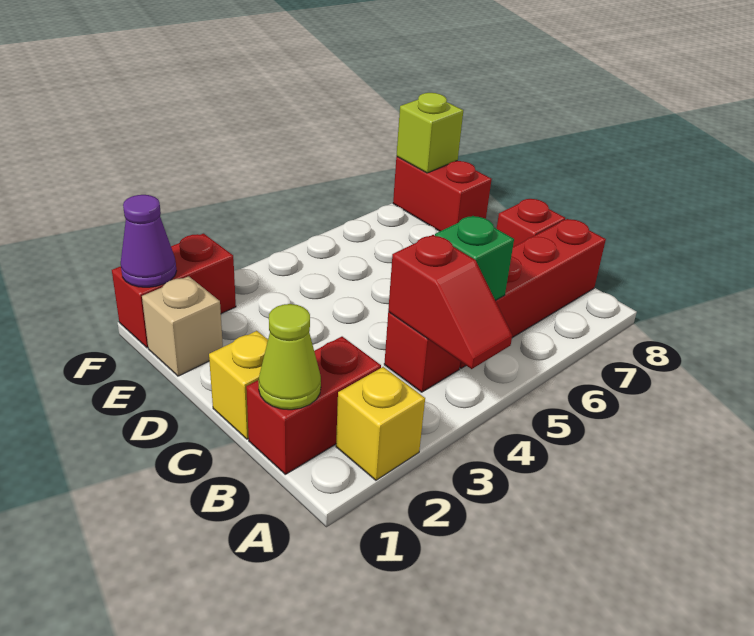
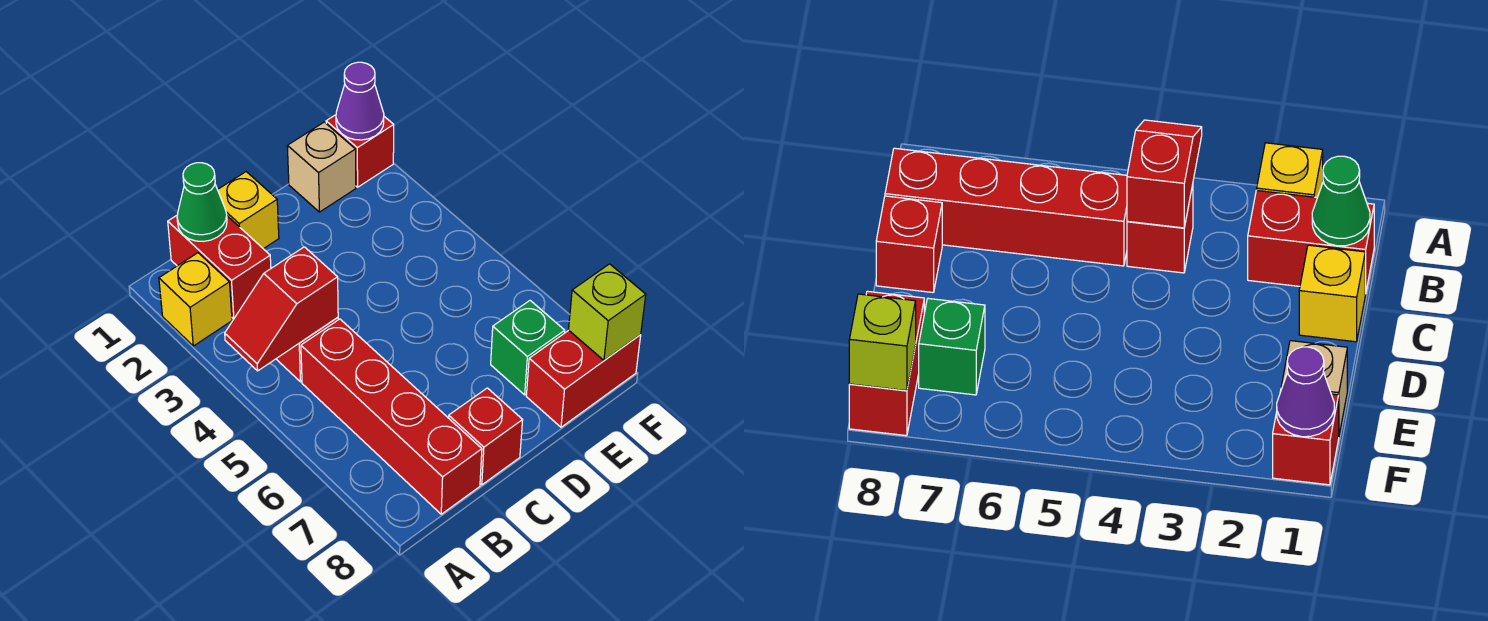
lime 1x1 cone [258,304,321,410] -> green 1x1 cone [177,163,227,241]
green 1x1 brick [435,216,514,300] -> green 1x1 brick moved to [491,301,565,395]
red 1x2 brick [112,234,236,348] -> red 1x1 brick [326,115,394,187]

